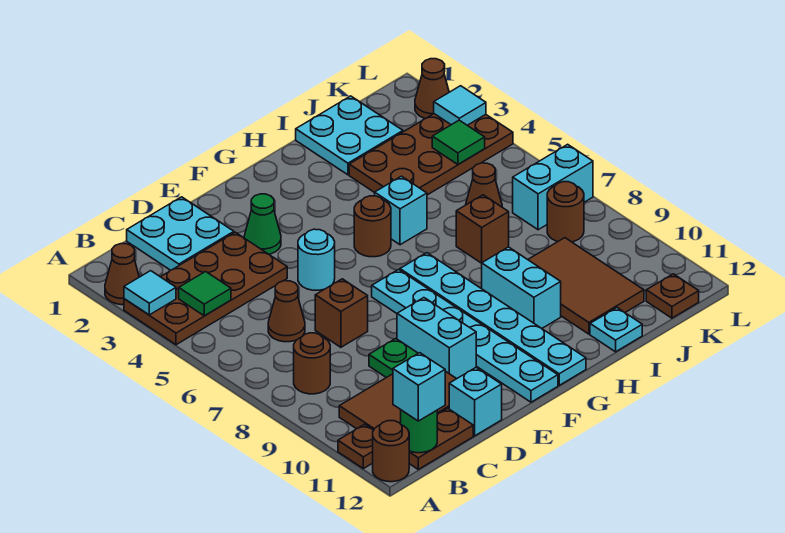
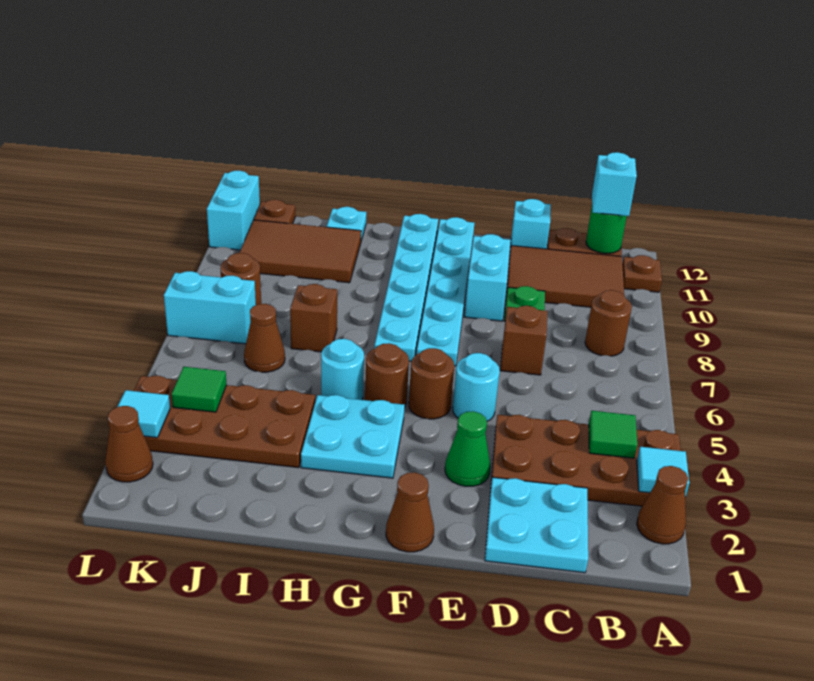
brown 1x1 round brick [373,421,409,482] -> brown 1x1 round brick moved to [409,348,454,419]
brown 1x1 cone [268,281,305,342] -> brown 1x1 cone moved to [386,472,434,552]
cyan 1x1 brick [375,176,427,245] -> cyan 1x1 round brick [321,339,364,400]
cyan 1x2 brick [482,247,561,328] -> cyan 1x2 brick moved to [207,171,260,250]
cyan 2x2 plate [296,96,403,175] -> cyan 2x2 plate moved to [301,395,405,478]
brown 2x3 tile [528,238,644,334] -> brown 2x3 tile turned to [240,220,361,283]

